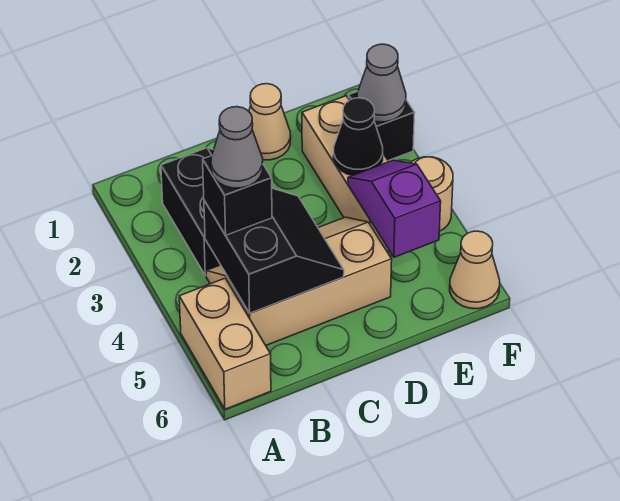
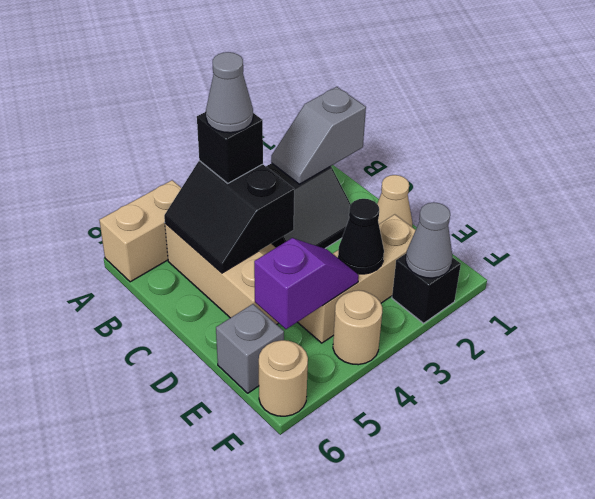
none -> grey 1x2 slope [271,87,366,184]
black 2x2 slope [204,188,344,313] -> black 2x2 slope turned to [164,161,294,273]
none -> grey 1x1 brick [216,304,284,393]
tan 1x1 cone [450,231,500,309] -> tan 1x1 round brick [259,340,308,416]

